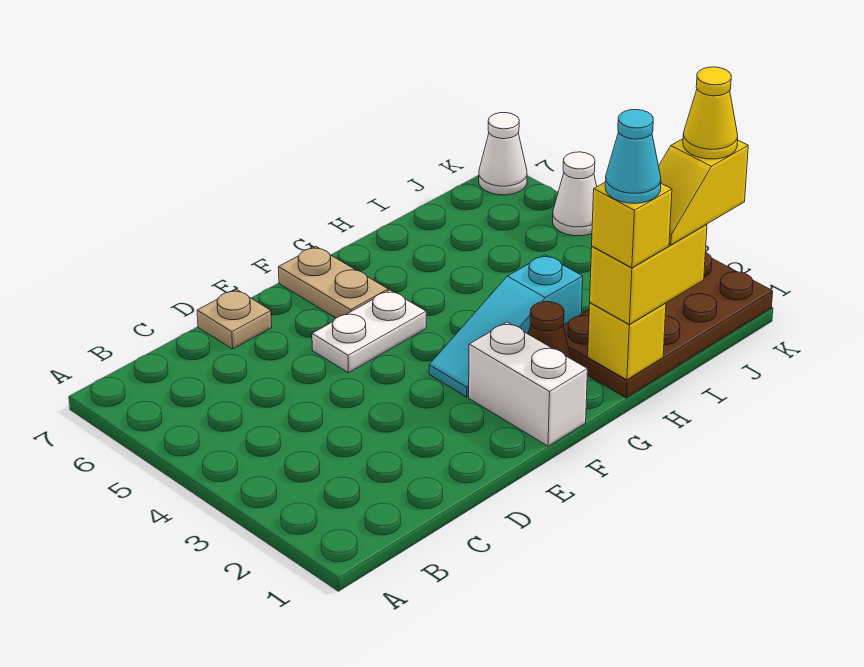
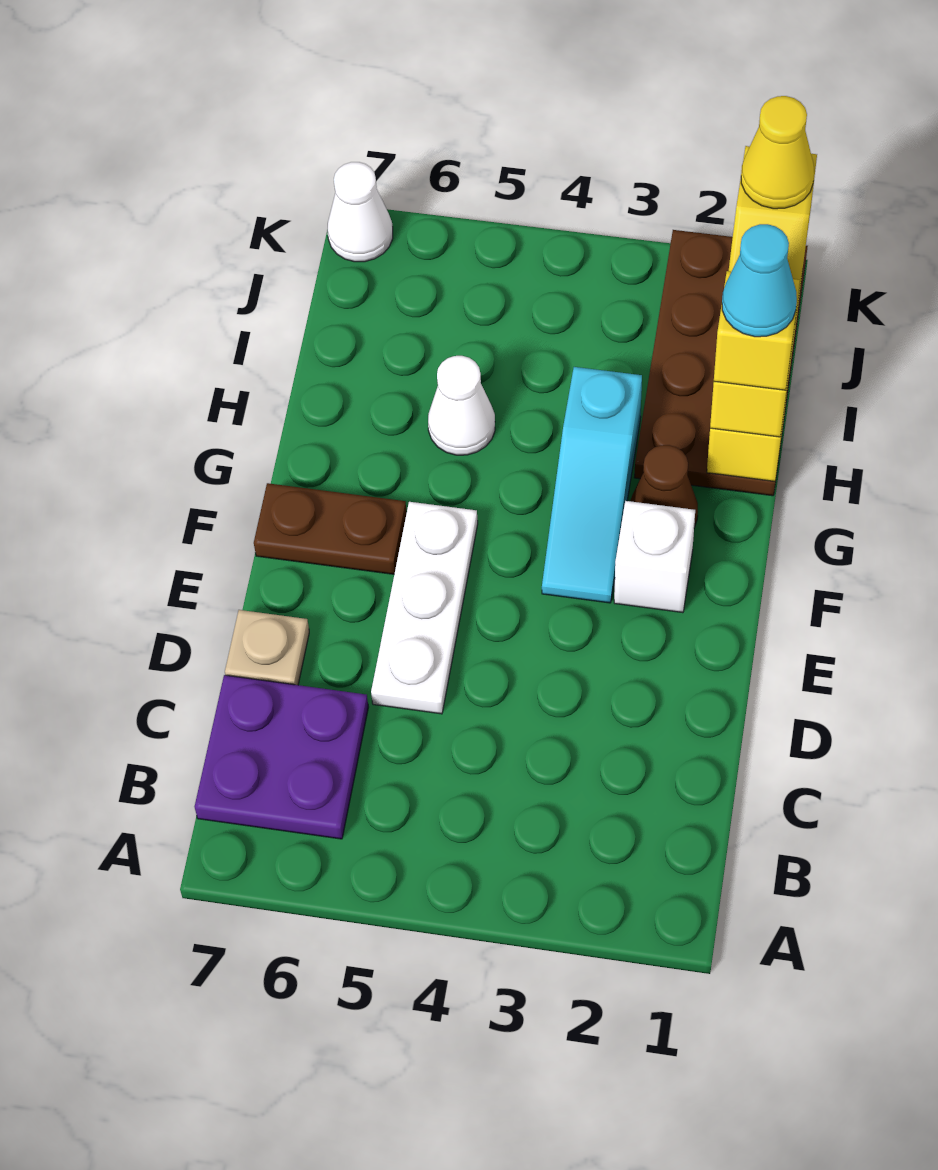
none -> purple 2x2 plate [194,675,368,839]
white 1x2 plate [312,290,426,373] -> white 1x3 plate [371,502,478,714]
white 1x2 brick [469,322,588,446] -> white 1x1 brick [614,501,695,613]
tan 1x2 plate [278,247,388,318] -> brown 1x2 plate [254,483,407,574]
white 1x1 cone [553,152,597,236] -> white 1x1 cone moved to [428,356,495,455]

